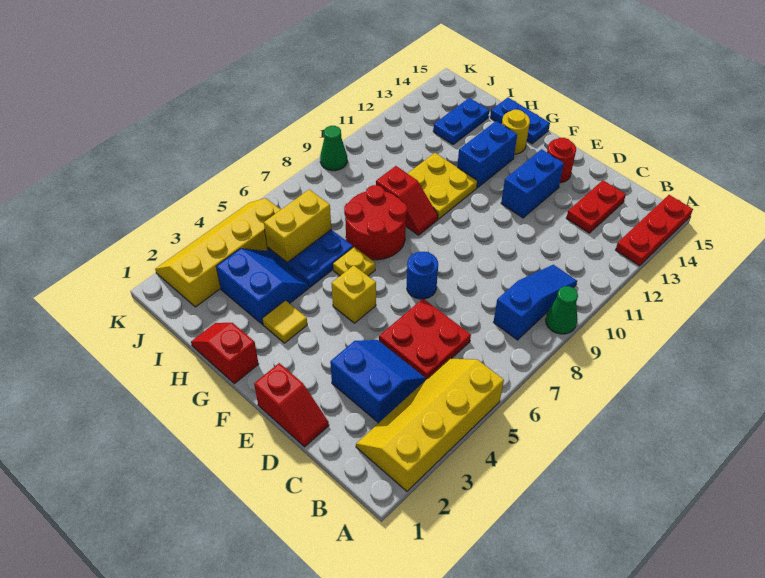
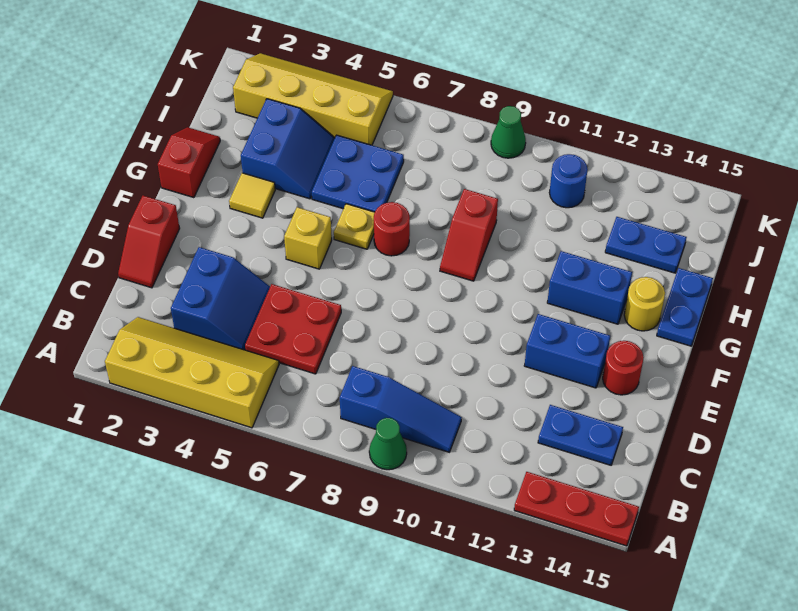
red 1x2 plate [567,180,626,233] -> blue 1x2 plate [538,405,623,465]
blue 1x1 round brick [407,252,438,299] -> blue 1x1 round brick moved to [549,154,588,208]
red 2x2 round brick [344,185,407,260] -> red 1x1 round brick [374,202,410,256]
yellow 2x2 plate [407,153,478,219] -> none
yellow 1x2 brick [264,190,331,263] -> none

